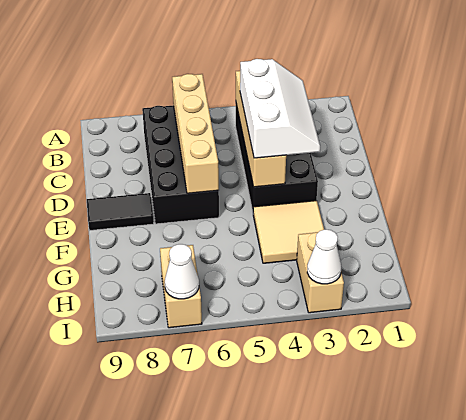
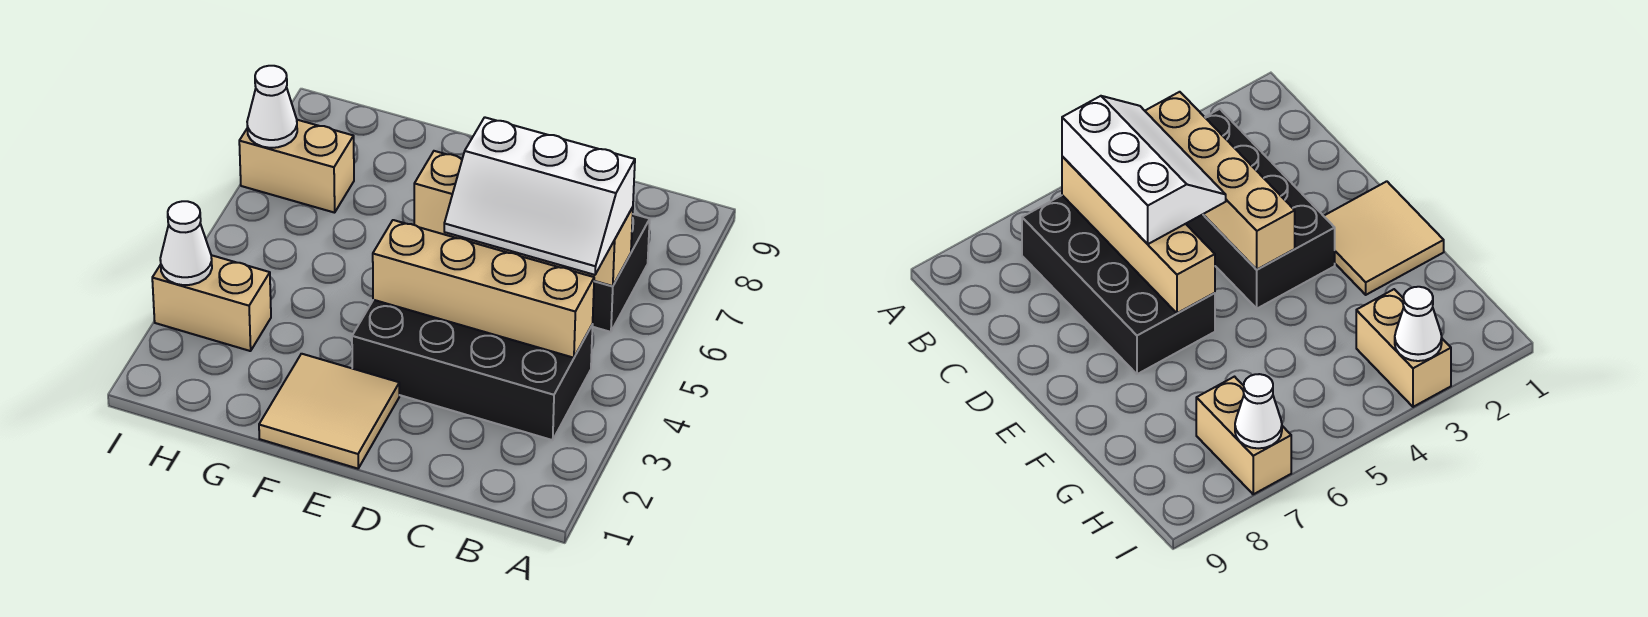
white 2x3 slope [240,59,320,158] -> white 2x3 slope moved to [444,117,635,275]
black 1x2 tile [87,193,154,230] -> none
tan 2x2 tile [253,201,324,263] -> tan 2x2 tile moved to [259,354,399,469]

